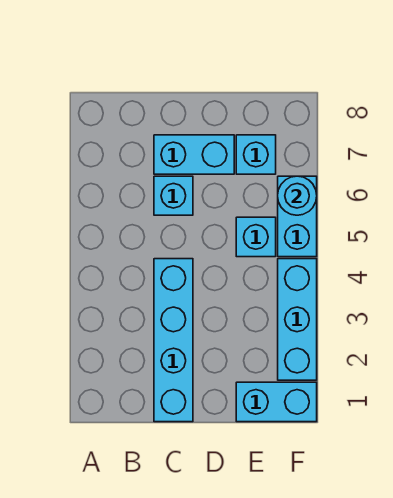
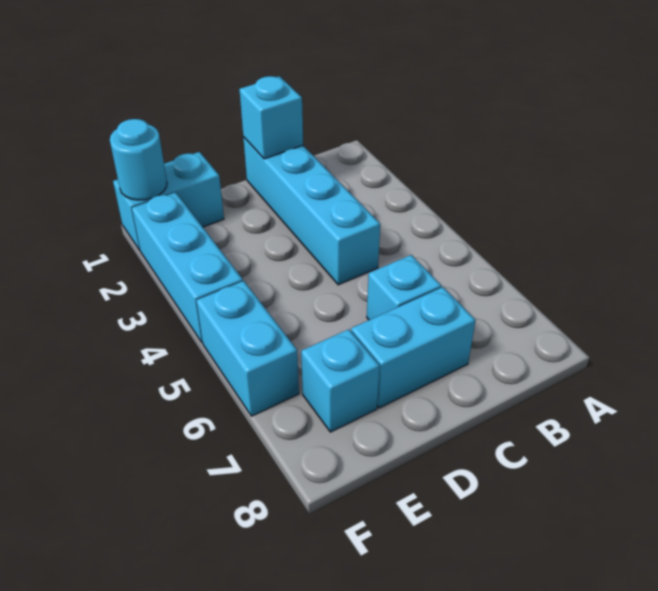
cyan 1x1 brick [236,217,276,257] -> cyan 1x1 brick moved to [239,76,303,159]
cyan 1x1 round brick [278,176,317,215] -> cyan 1x1 round brick moved to [110,119,167,200]

